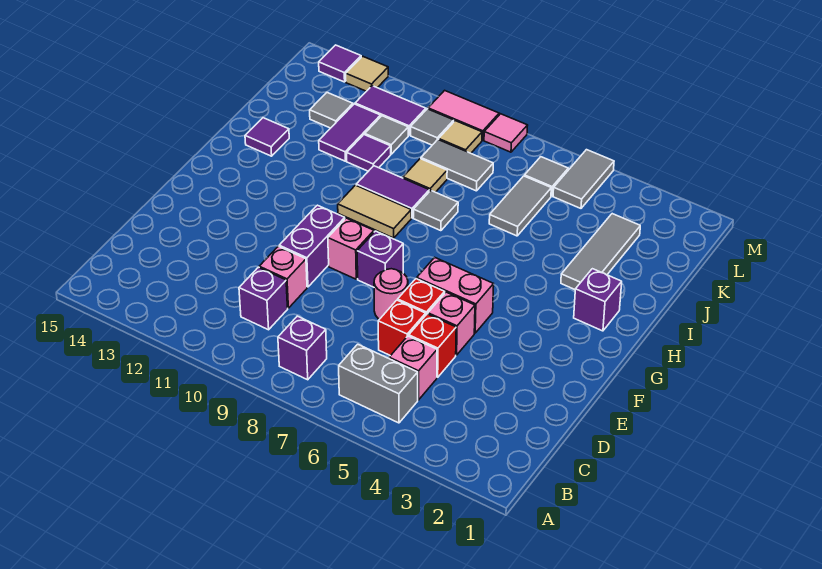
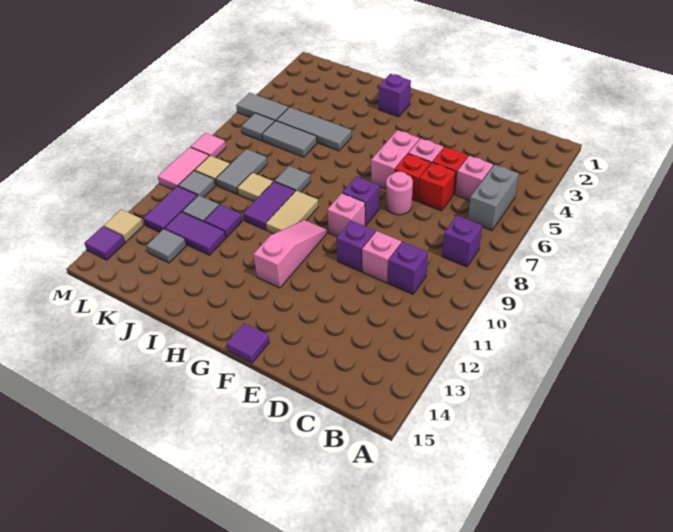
purple 1x2 brick [279,205,345,287] -> purple 1x1 brick [337,221,375,272]
none -> pink 1x3 slope [253,220,327,288]
grey 1x3 tile [561,214,640,290] -> grey 1x3 tile moved to [276,107,352,151]
purple 1x1 tile [245,118,289,156] -> purple 1x1 tile moved to [226,323,269,363]

